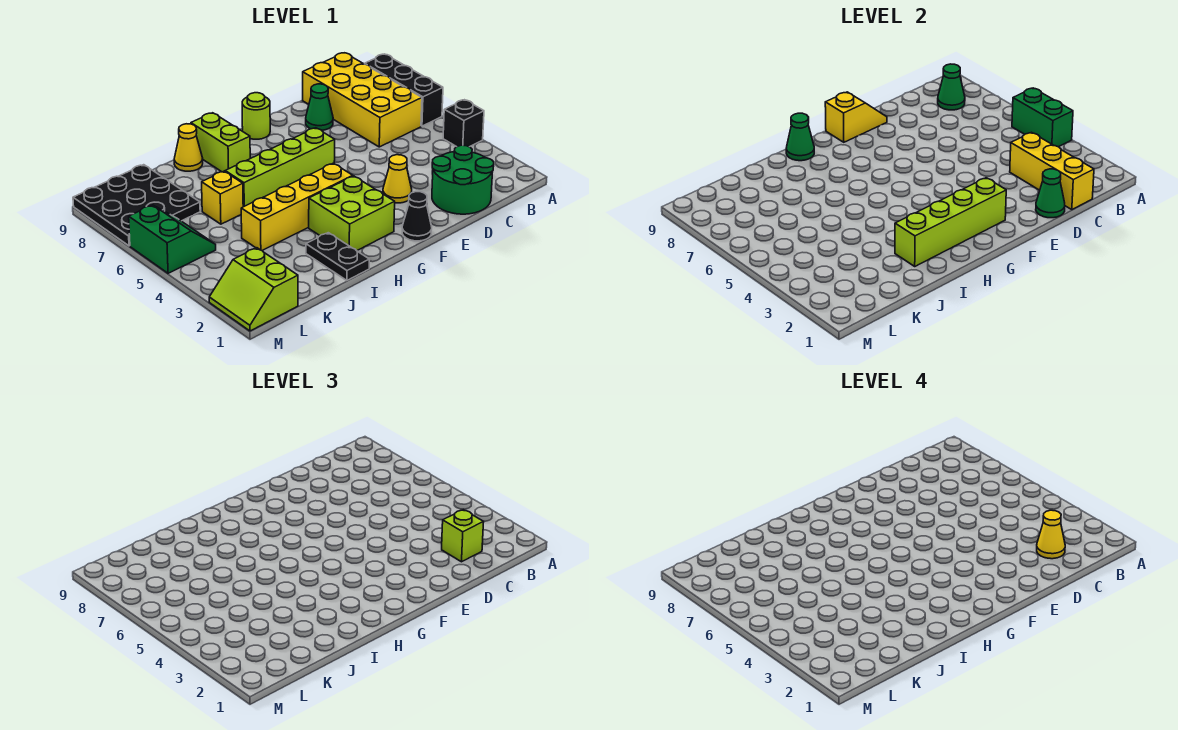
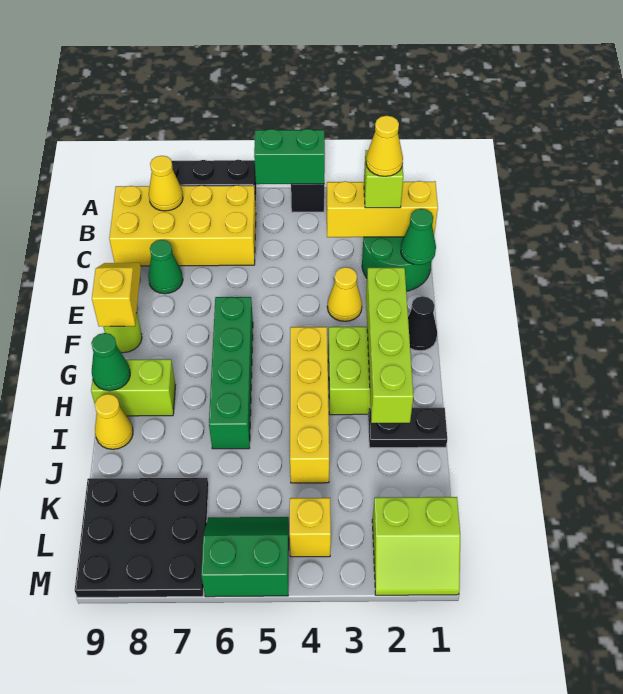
green 1x1 cone [938,64,965,110] -> yellow 1x1 cone [149,156,183,211]
lime 1x4 brick [225,128,335,207] -> green 1x4 brick [209,297,253,449]
yellow 1x1 brick [202,171,243,224] -> yellow 1x1 brick moved to [290,498,331,557]

